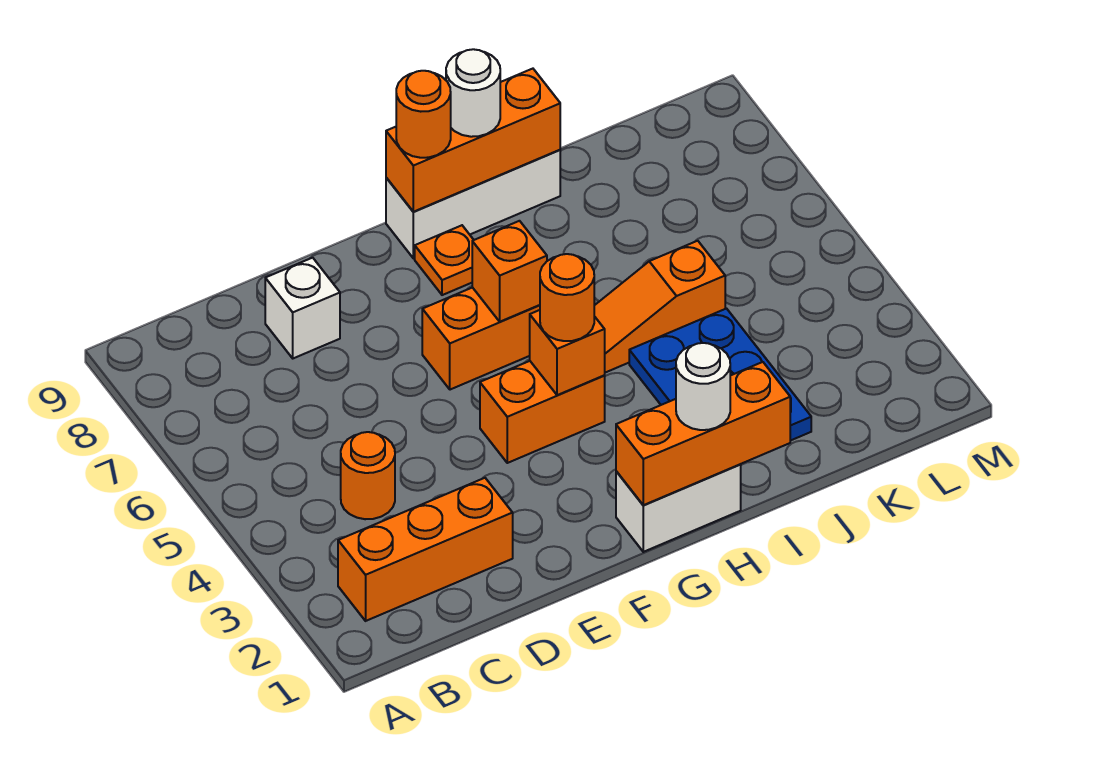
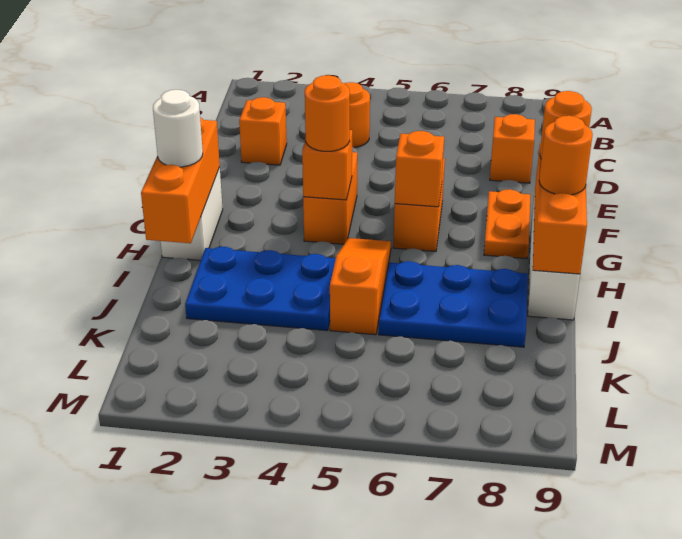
orange 1x3 brick [338,478,513,621] -> orange 1x1 brick [239,97,287,165]
white 1x1 brick [265,258,340,358] -> orange 1x1 brick [490,114,535,183]
orange 1x1 plate [415,225,473,295] -> orange 1x2 plate [484,189,530,259]
white 1x1 round brick [446,49,500,137] -> orange 1x1 round brick [539,116,593,195]
none -> blue 2x3 plate [379,261,528,347]

